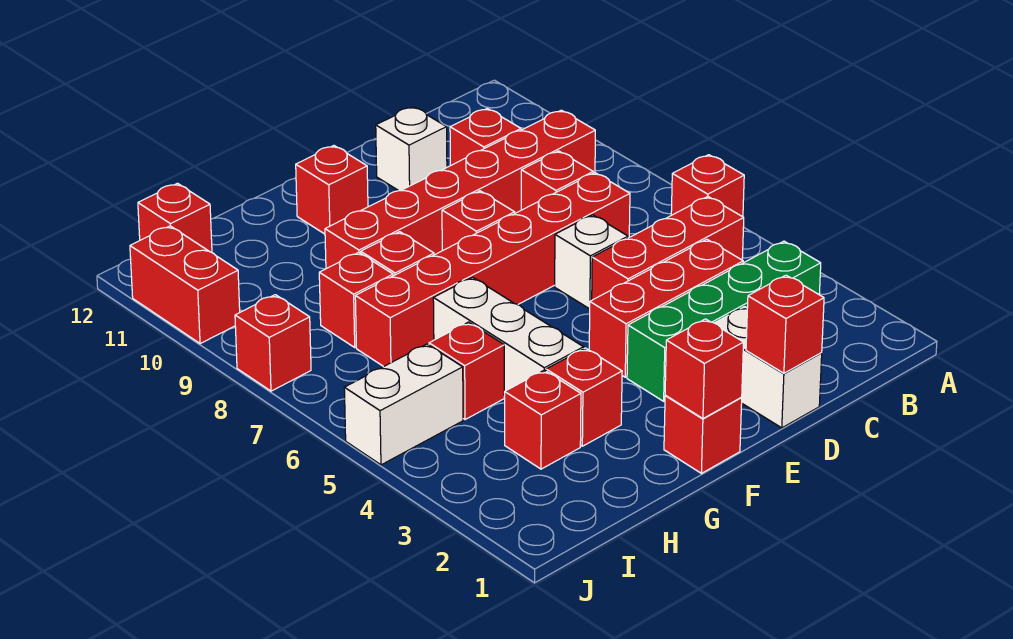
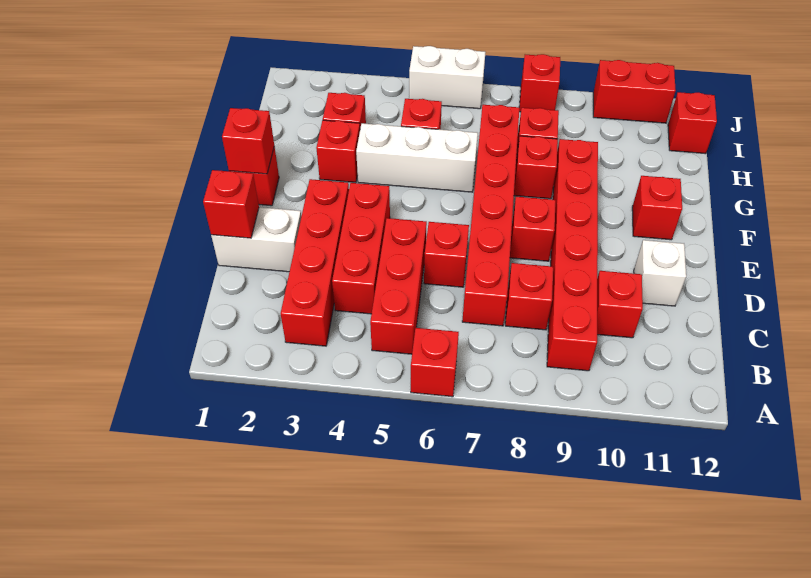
green 1x4 brick [627,241,821,401] -> red 1x4 brick [281,179,349,346]
white 1x1 brick [555,215,628,309] -> red 1x1 brick [424,222,469,287]
white 1x2 brick [344,344,463,465] -> white 1x2 brick turned to [409,46,485,109]

